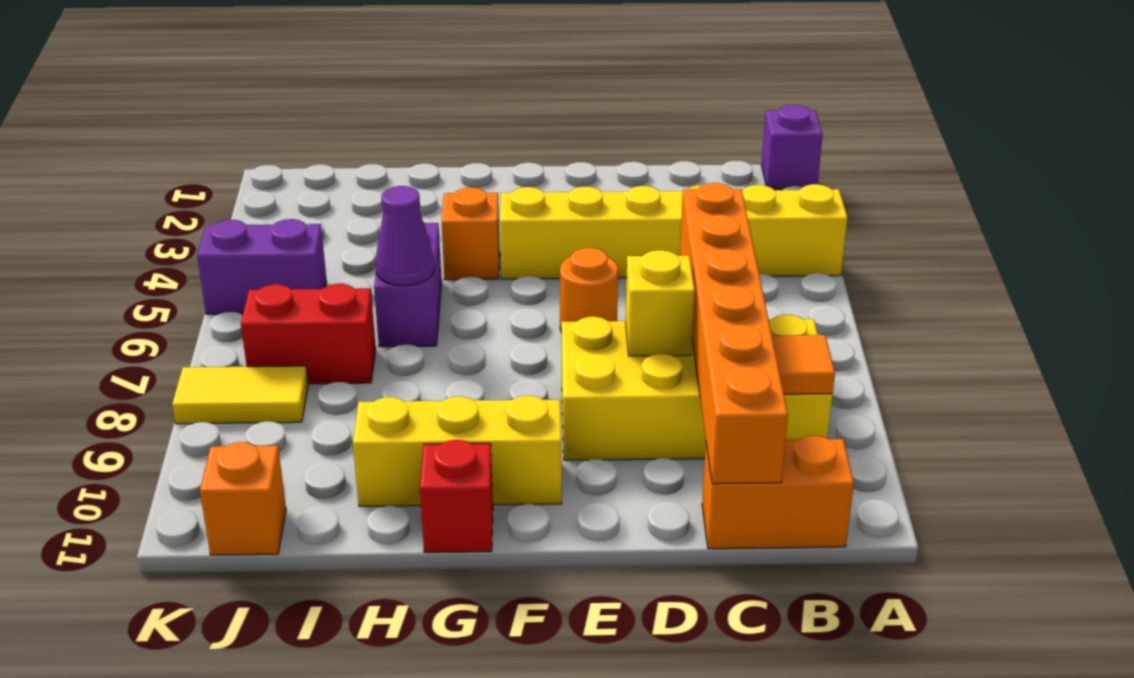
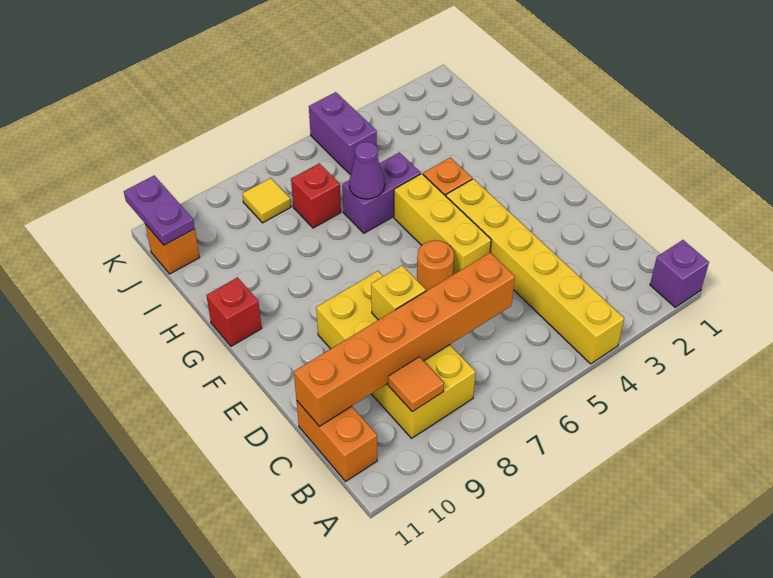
yellow 1x3 brick [353,396,562,506] -> yellow 1x3 brick moved to [394,174,491,275]
red 1x2 brick [241,284,376,384] -> red 1x1 brick [291,163,341,228]
yellow 1x2 tile [172,366,308,424] -> yellow 1x1 tile [242,178,291,223]
none -> purple 1x2 plate [124,176,195,245]

